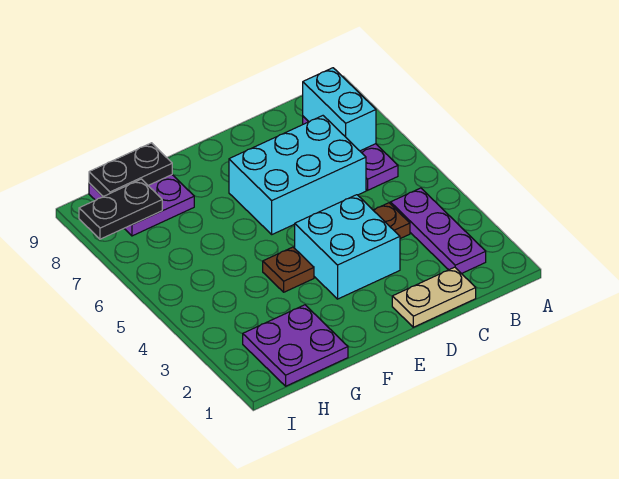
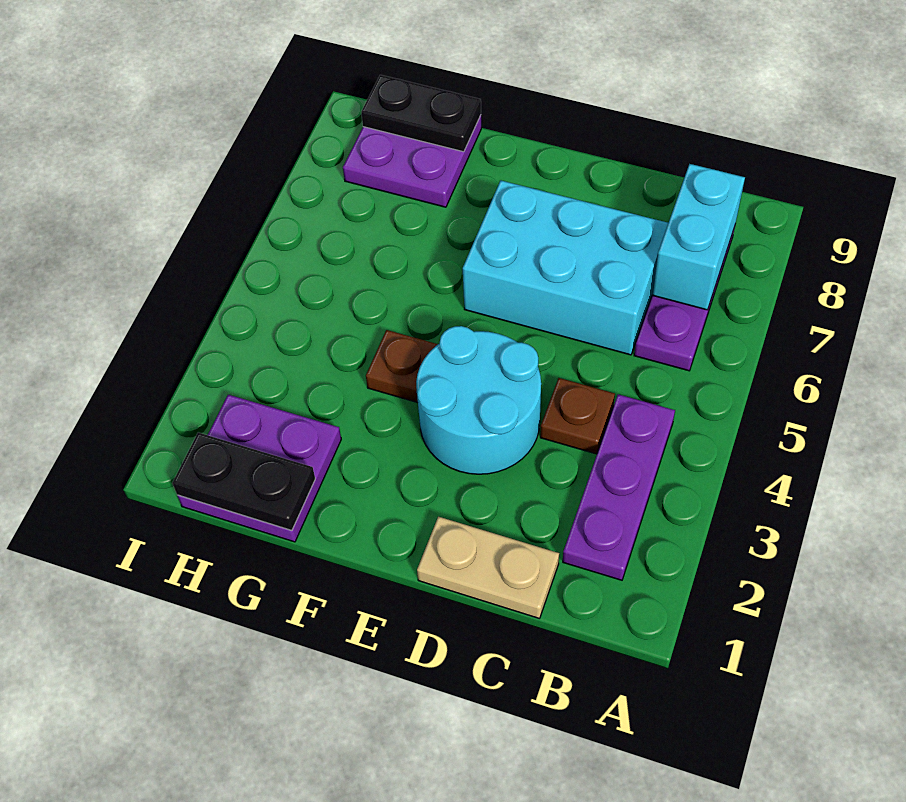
cyan 2x2 brick [295,195,400,299] -> cyan 2x2 round brick [416,326,541,474]
black 1x2 plate [79,179,162,239] -> black 1x2 plate moved to [172,433,315,530]

